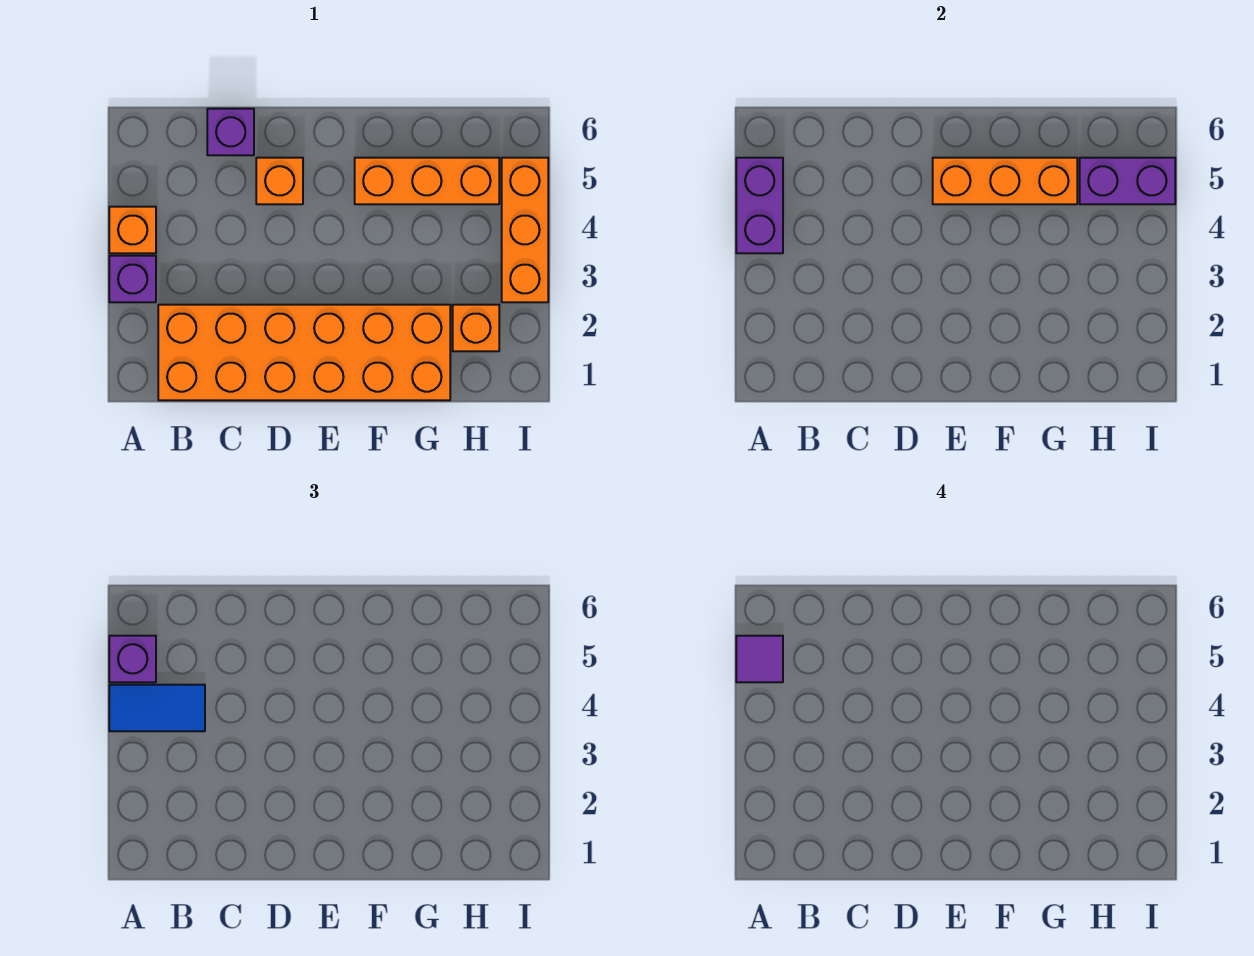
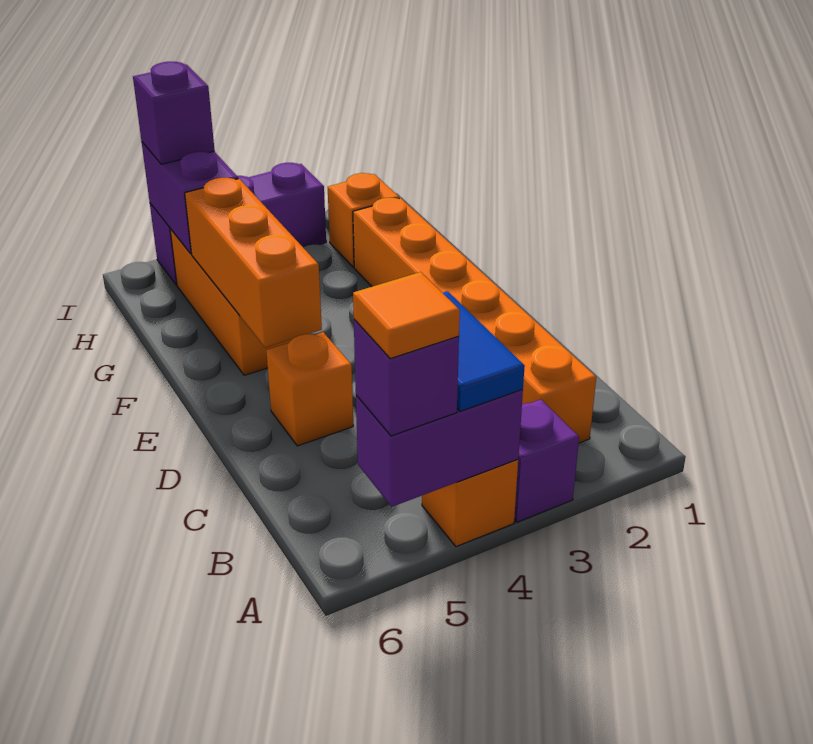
purple 1x1 tile [736,636,783,682] -> orange 1x1 tile [353,272,460,359]
orange 2x6 brick [158,305,450,400] -> orange 1x6 brick [353,198,596,443]
purple 1x1 brick [207,109,254,155] -> purple 1x1 brick moved to [133,62,215,164]
orange 1x3 brick [502,158,548,302] -> purple 1x3 brick [150,163,326,285]

